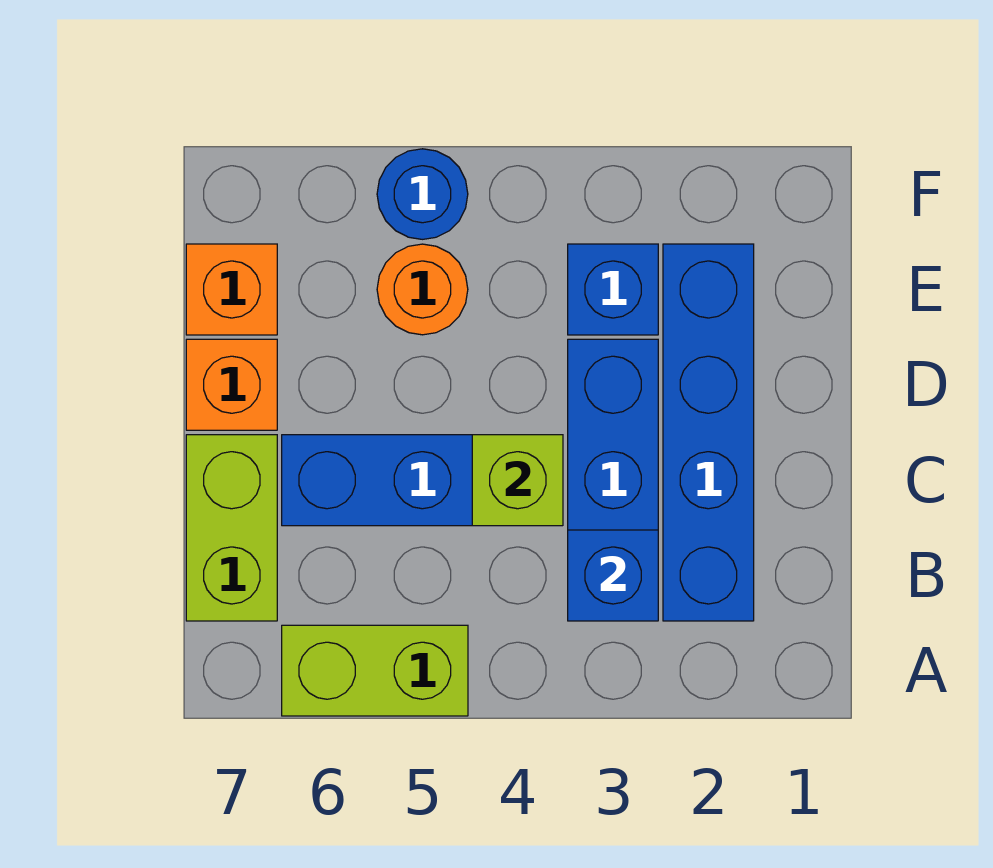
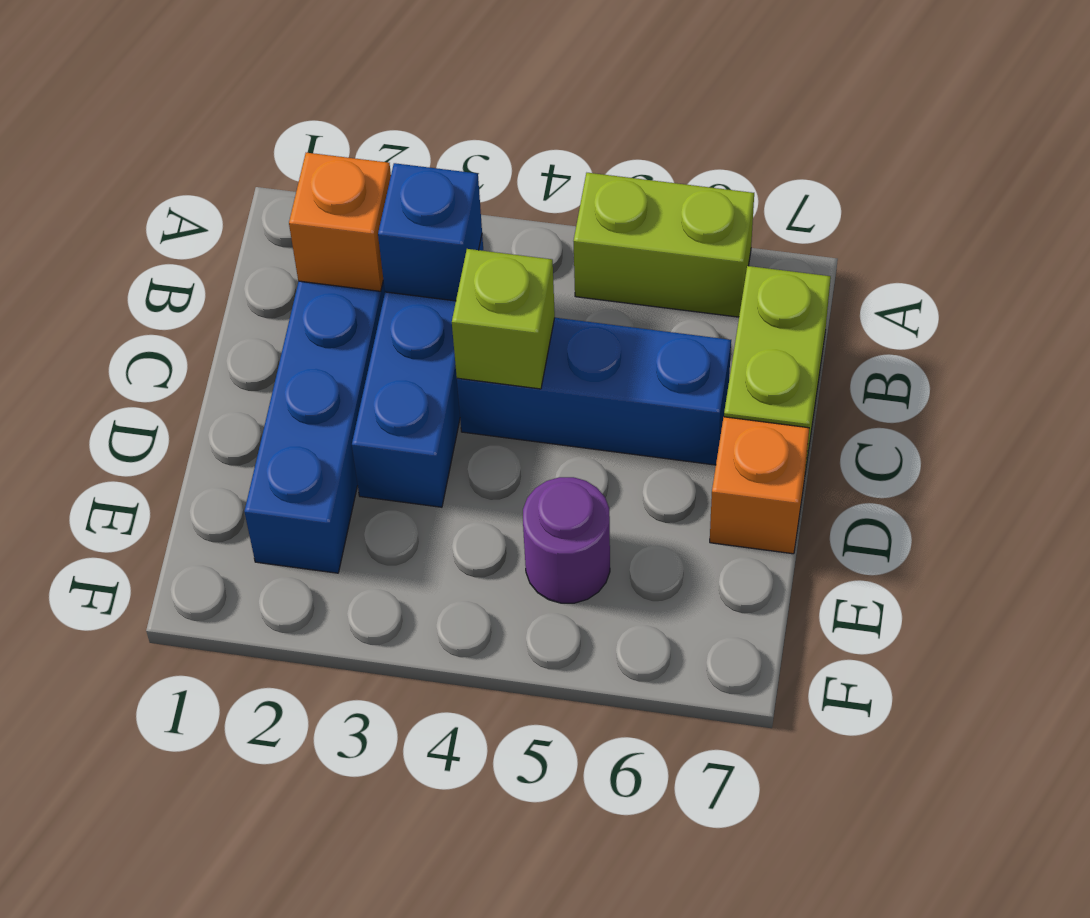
blue 1x1 brick [568,244,658,335] -> none
orange 1x1 round brick [377,244,468,335] -> purple 1x1 round brick [523,477,610,603]
orange 1x1 brick [186,244,277,335] -> orange 1x1 brick moved to [289,153,391,291]
blue 1x1 round brick [377,149,468,239] -> none

